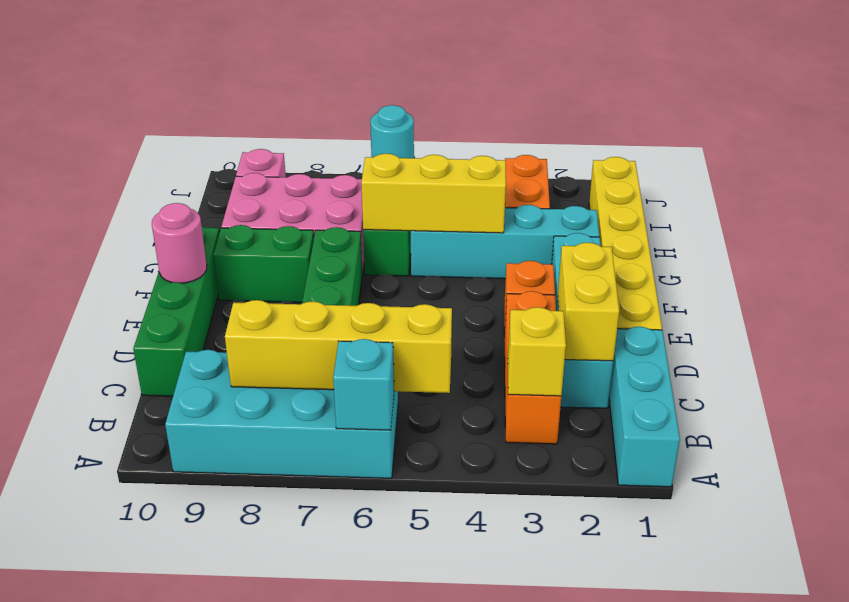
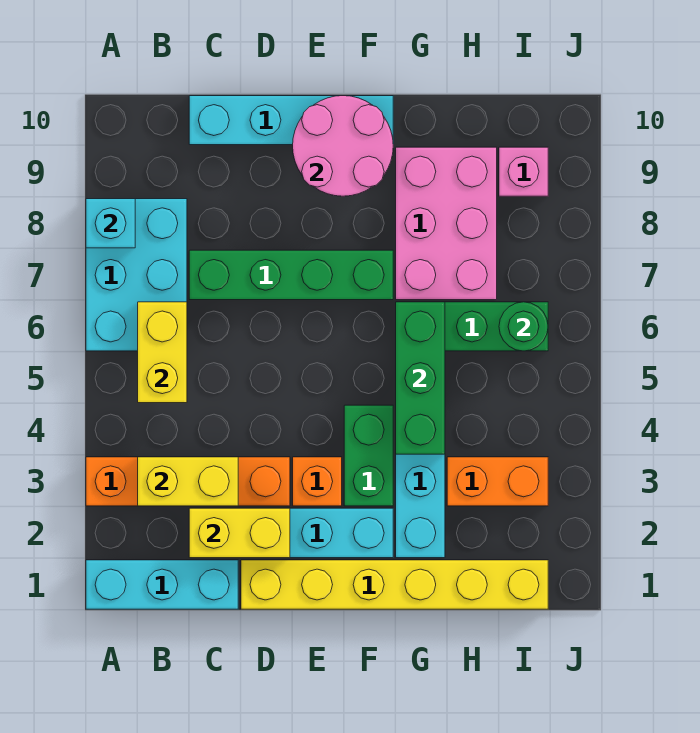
cyan 2x4 brick [165,350,398,478] -> cyan 2x3 brick [86,199,187,351]
cyan 1x1 brick [333,339,394,430] -> cyan 1x1 brick moved to [86,199,135,248]
orange 1x3 brick [505,291,561,444] -> orange 1x4 brick [86,457,290,506]
yellow 1x1 brick [508,307,566,396] -> yellow 1x2 brick [138,457,238,506]
yellow 1x4 brick [225,300,452,393] -> yellow 1x2 brick [138,302,187,403]
green 1x4 brick [133,226,219,396] -> cyan 1x4 brick [189,96,393,145]
pink 1x1 round brick [152,203,207,283] -> pink 2x2 round brick [293,96,393,196]
green 1x2 brick [213,225,314,302] -> green 1x2 brick moved to [344,405,393,506]
yellow 1x3 brick [361,154,506,233] -> green 1x3 brick [396,302,445,454]
cyan 1x1 round brick [370,105,414,158] -> green 1x1 round brick [499,302,548,351]

